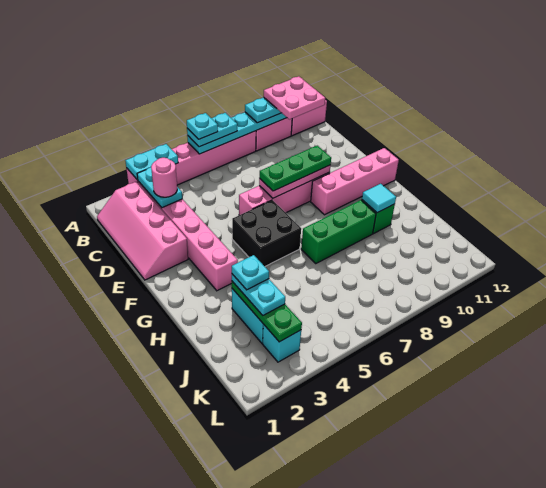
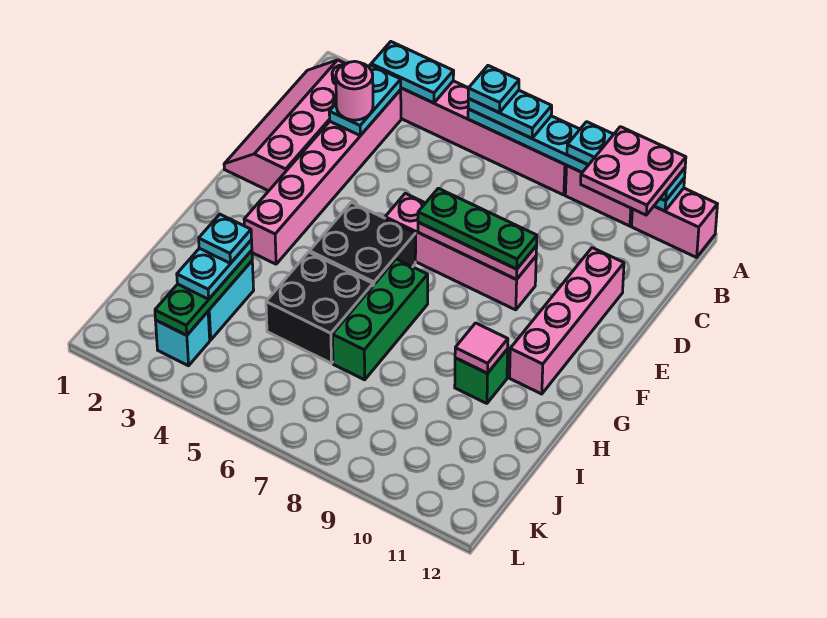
pink 1x4 brick [311,148,399,215] -> pink 1x4 brick turned to [510,248,624,394]
none -> black 2x2 brick [266,252,373,363]
green 1x3 brick [301,200,376,263] -> green 1x3 brick turned to [332,259,428,380]
cyan 1x1 tile [362,184,396,213] -> pink 1x1 tile [455,323,508,373]

